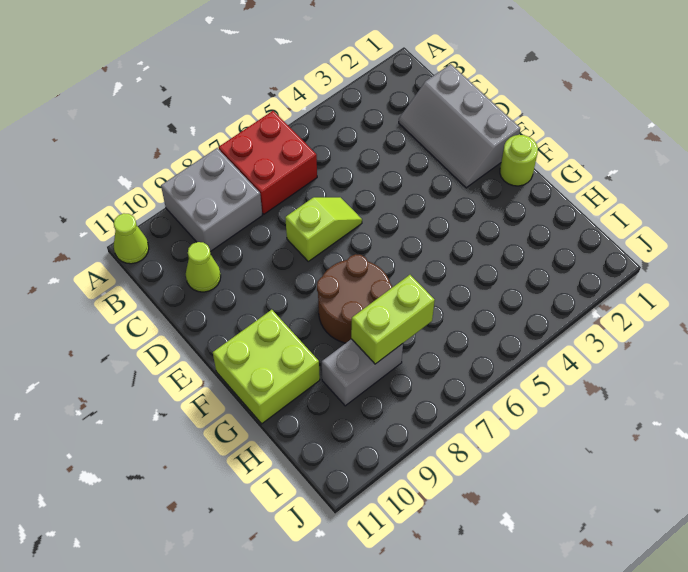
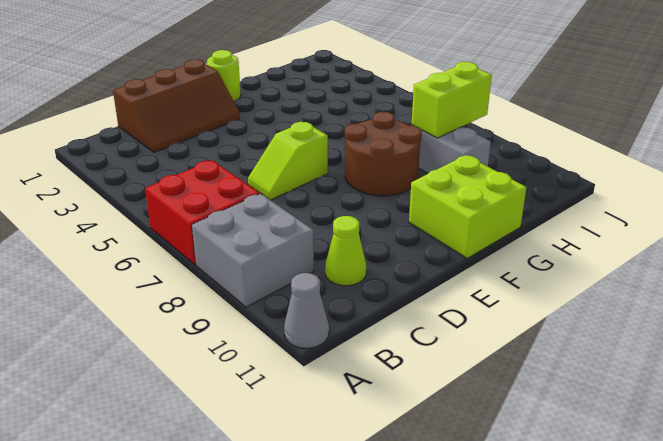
lime 1x1 cone [114,213,149,264] -> grey 1x1 cone [284,273,329,348]
grey 2x3 slope [399,64,520,188] -> brown 2x3 slope [113,59,240,152]
lime 1x2 slope [285,197,362,261] -> lime 1x2 slope turned to [248,122,328,200]
lime 1x2 brick [351,275,435,364] -> lime 1x2 brick turned to [412,62,492,138]

